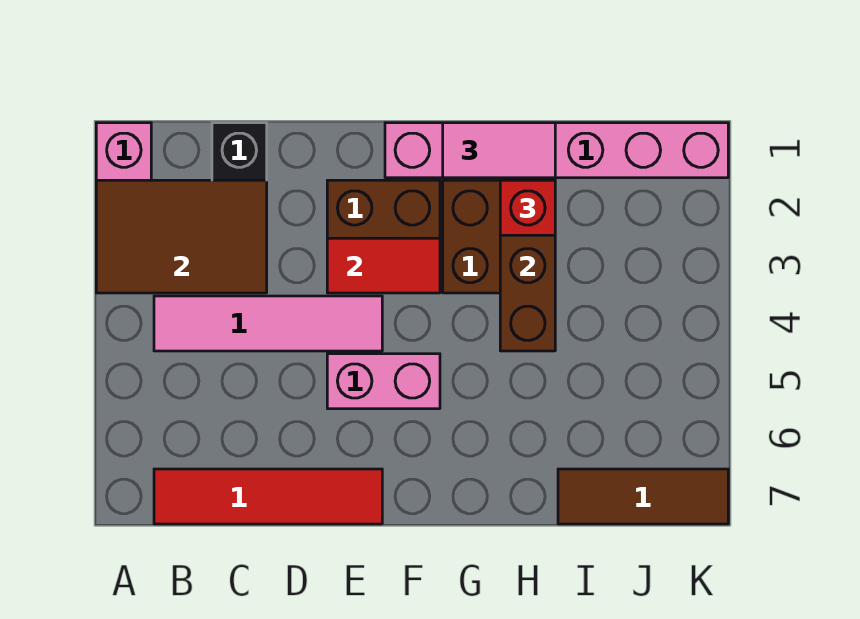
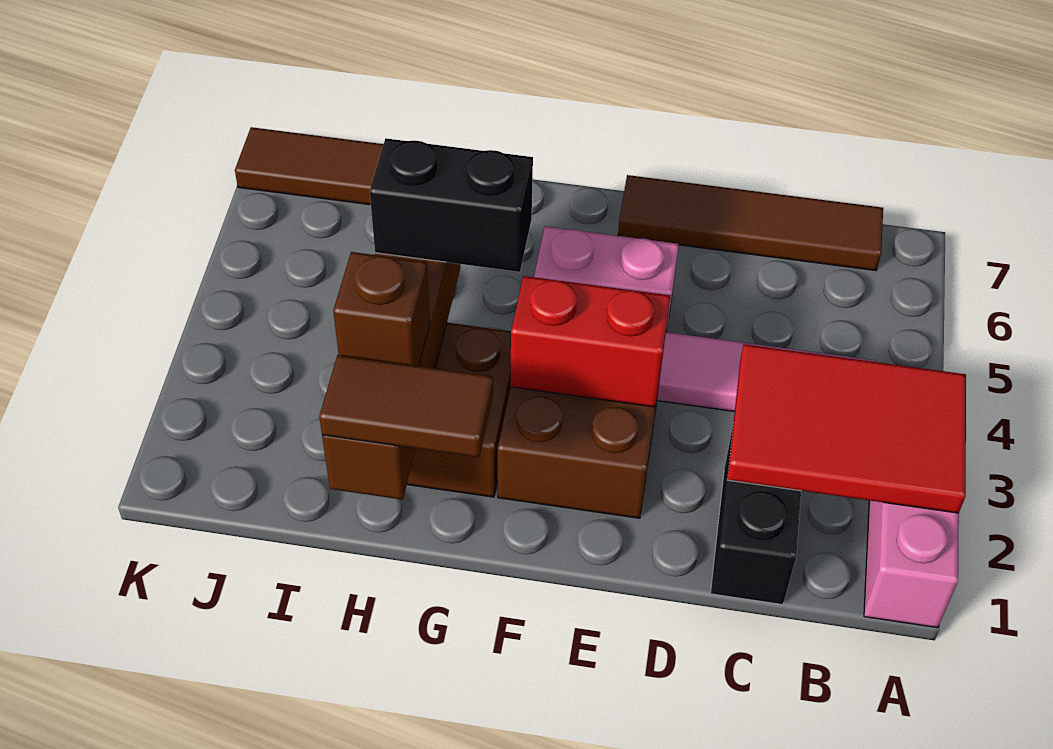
brown 2x3 tile [96,180,267,293] -> red 2x3 tile [727,344,966,513]
red 1x4 tile [154,469,382,524] -> brown 1x4 tile [618,175,883,271]
red 1x2 tile [327,238,440,293] -> red 1x2 brick [510,276,670,407]
pink 1x6 brick [385,123,728,178] -> none
pink 1x2 tile [443,123,555,178] -> brown 1x2 tile [319,355,493,457]
none -> black 1x2 brick [370,138,533,272]
red 1x1 brick [500,180,555,235] -> brown 1x1 brick [333,252,430,366]

